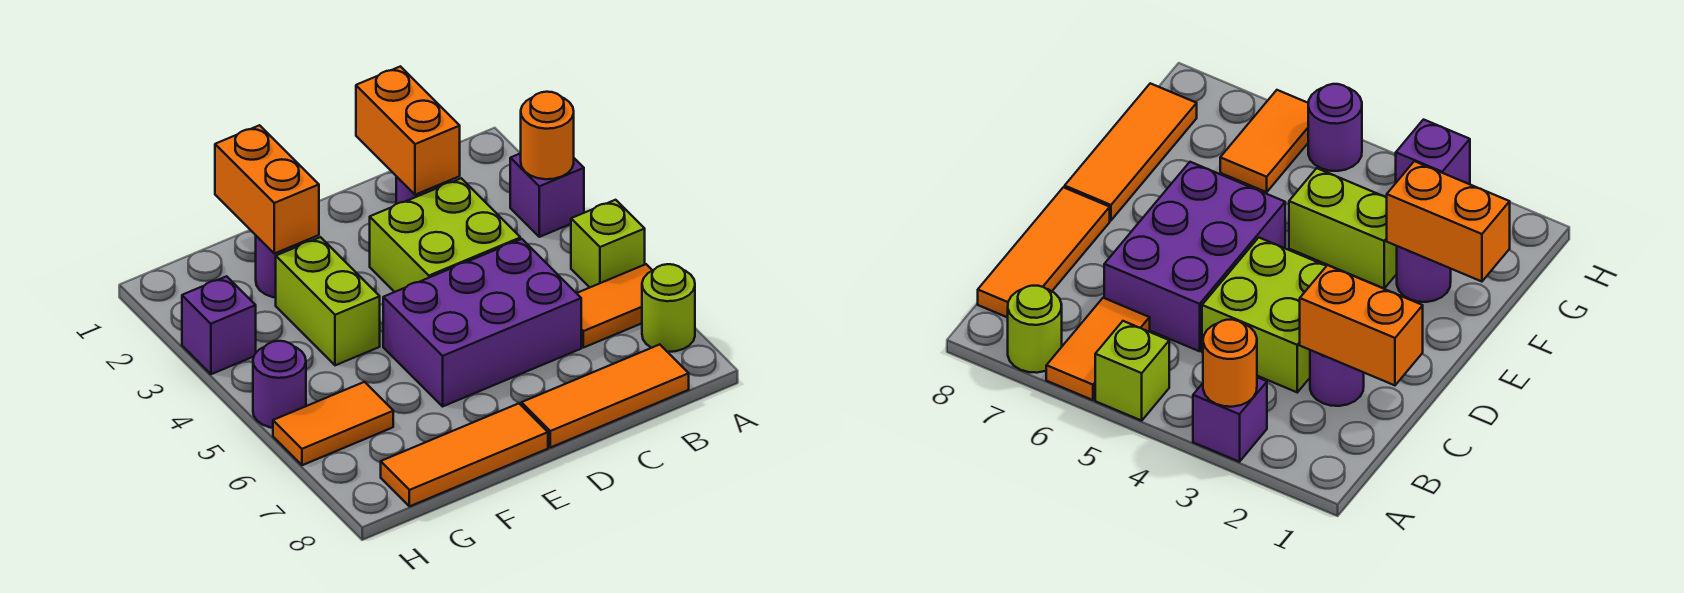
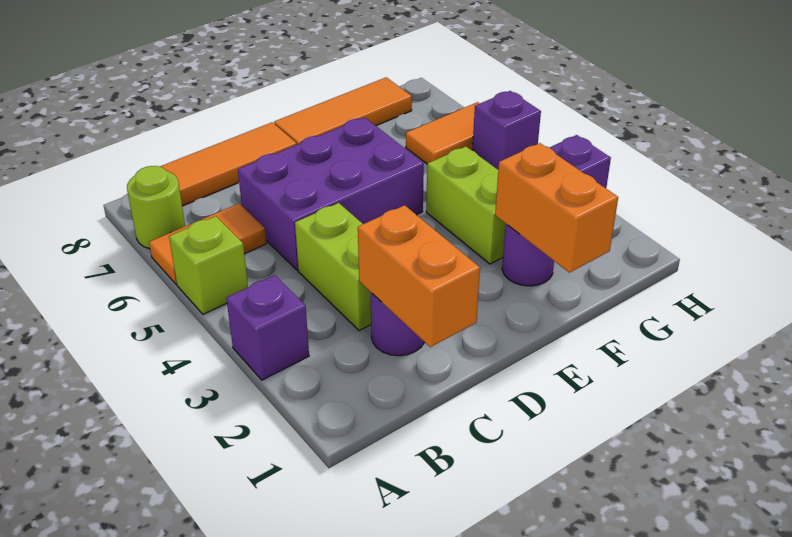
orange 1x1 round brick [521,92,574,179] -> none
lime 2x2 brick [370,178,520,292] -> lime 1x2 brick [295,203,371,331]
purple 1x1 round brick [253,341,306,428] -> purple 1x1 brick [472,91,541,169]

